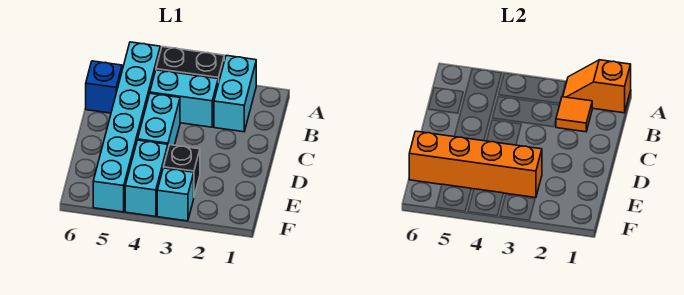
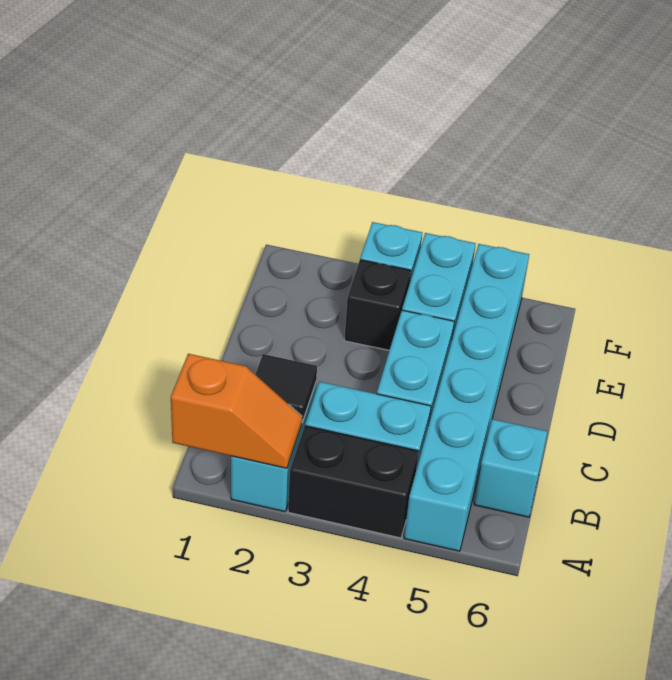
orange 1x1 tile [556,97,592,132] -> black 1x1 tile [255,354,317,422]
blue 1x1 brick [86,61,122,113] -> cyan 1x1 brick [474,419,548,517]
orange 1x4 brick [409,131,542,198] -> none

